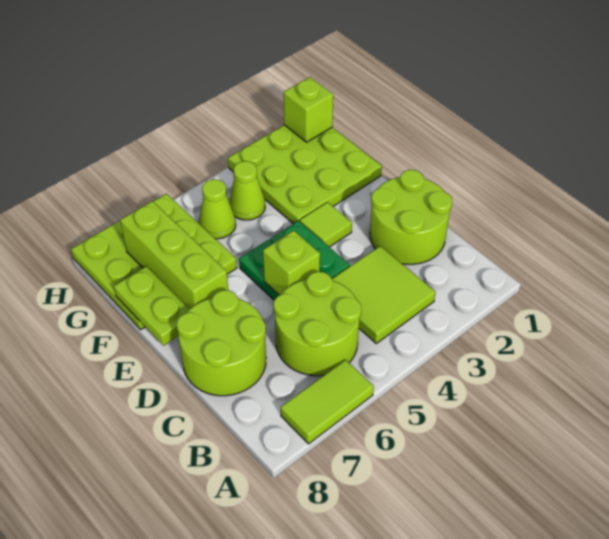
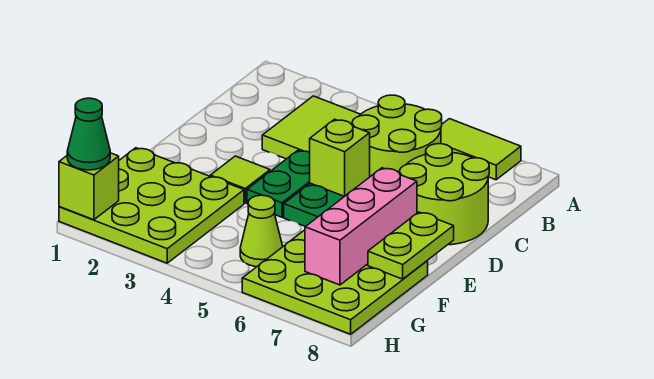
lime 2x2 round brick [370,170,452,264] -> none
lime 1x3 brick [120,201,228,309] -> pink 1x3 brick [305,168,417,285]
lime 1x1 cone [229,161,265,220] -> none
none -> green 1x1 cone [67,98,110,170]

